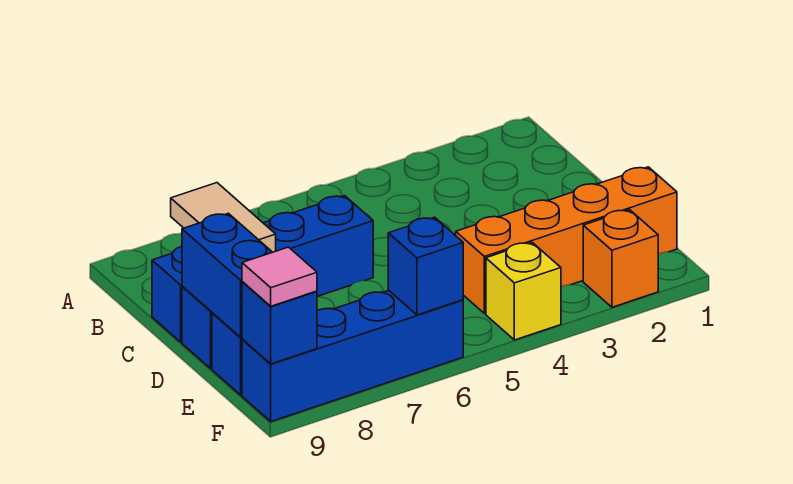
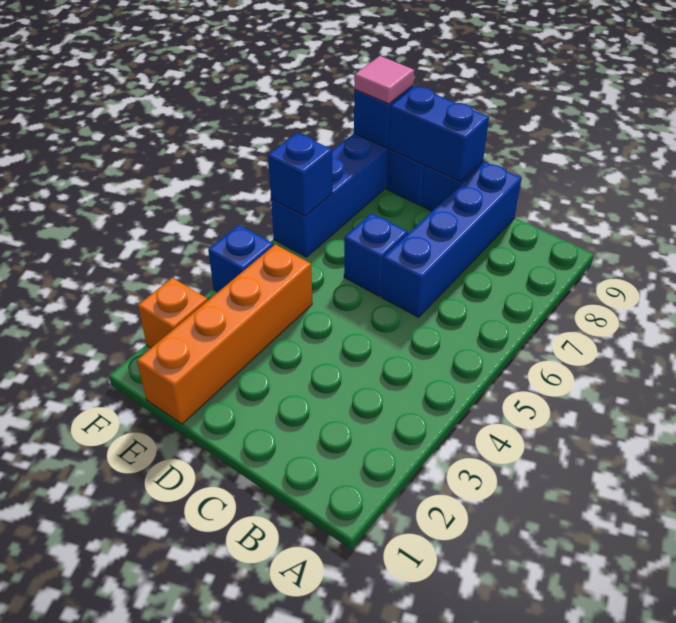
tan 1x2 tile [171,183,276,252] -> none
none -> blue 1x1 brick [344,213,408,296]
yellow 1x1 brick [486,243,561,340] -> blue 1x1 brick [208,225,274,292]

